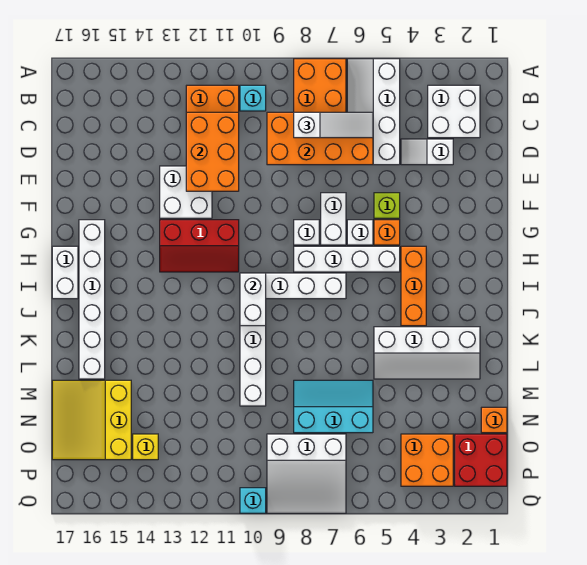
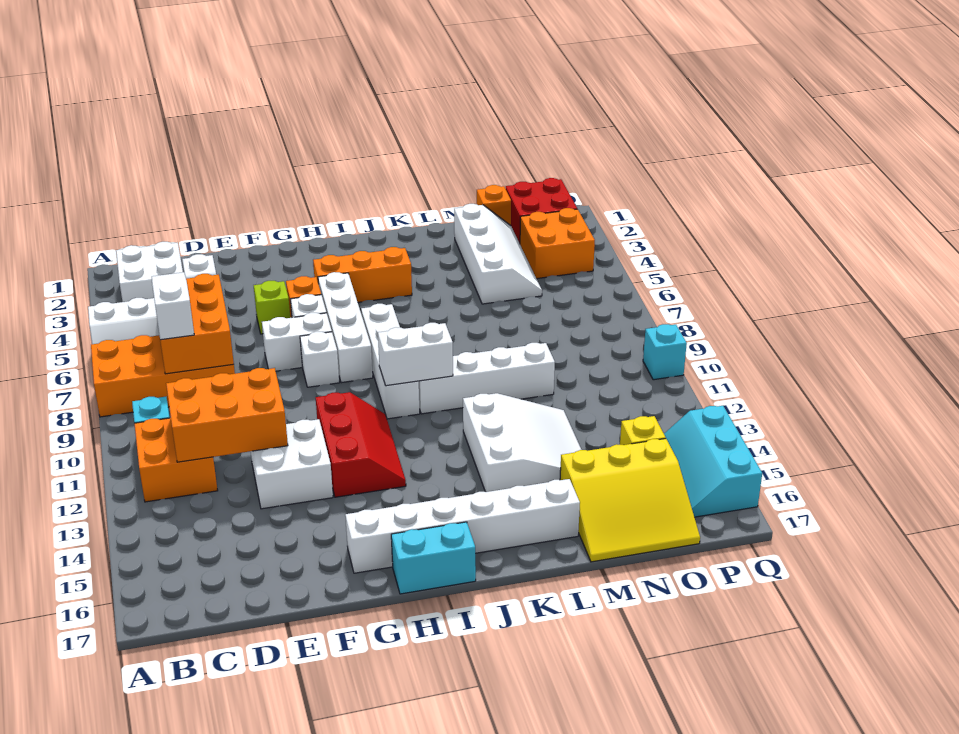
orange 2x4 brick [267,112,373,165] -> orange 2x3 brick [160,274,234,374]
white 1x2 brick [52,246,78,299] -> cyan 1x2 brick [391,522,476,594]
white 2x4 slope [374,327,480,379] -> white 2x4 slope moved to [454,204,542,304]
cyan 2x3 slope [294,380,373,433] -> cyan 2x3 slope moved to [664,406,762,517]
white 3x3 slope [267,434,346,513] -> white 3x3 slope moved to [463,393,581,492]

